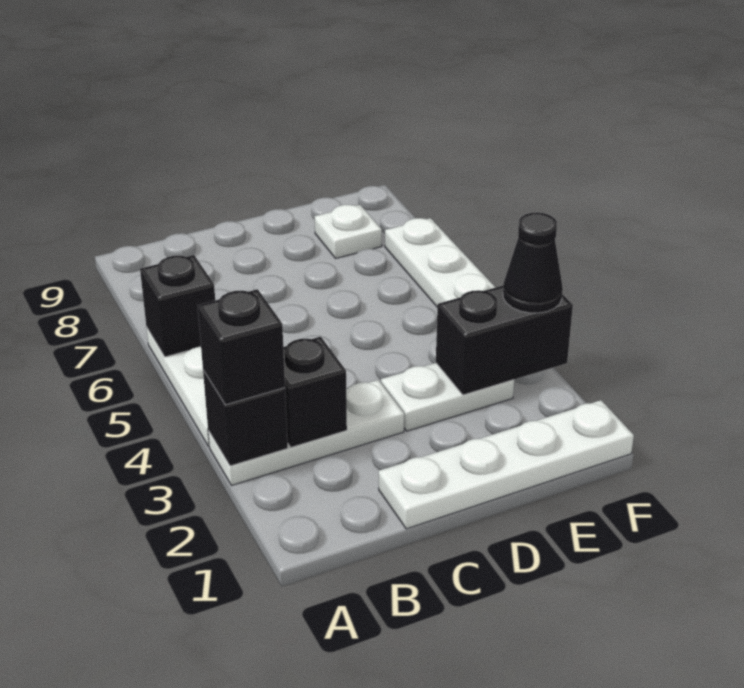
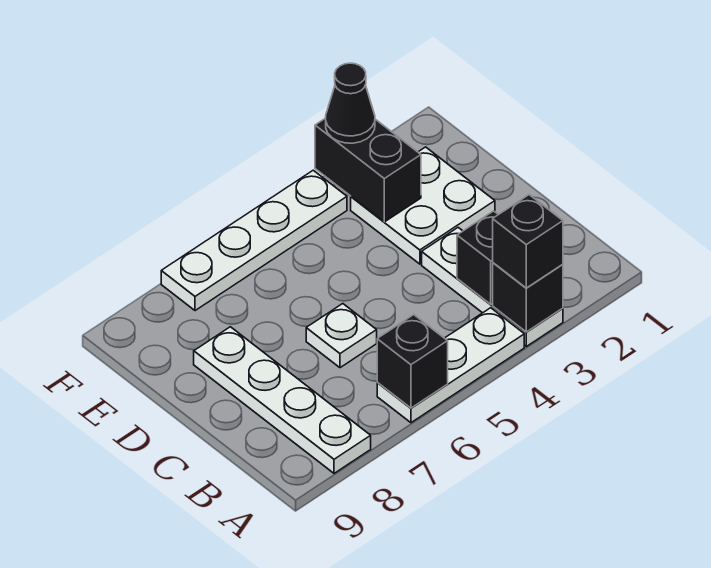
white 1x4 plate [379,400,634,529] -> white 1x4 plate moved to [194,327,371,473]
white 1x2 plate [381,363,514,431] -> white 2x2 plate [351,147,495,264]
white 1x1 plate [314,205,382,259] -> white 1x1 plate moved to [306,304,377,368]

